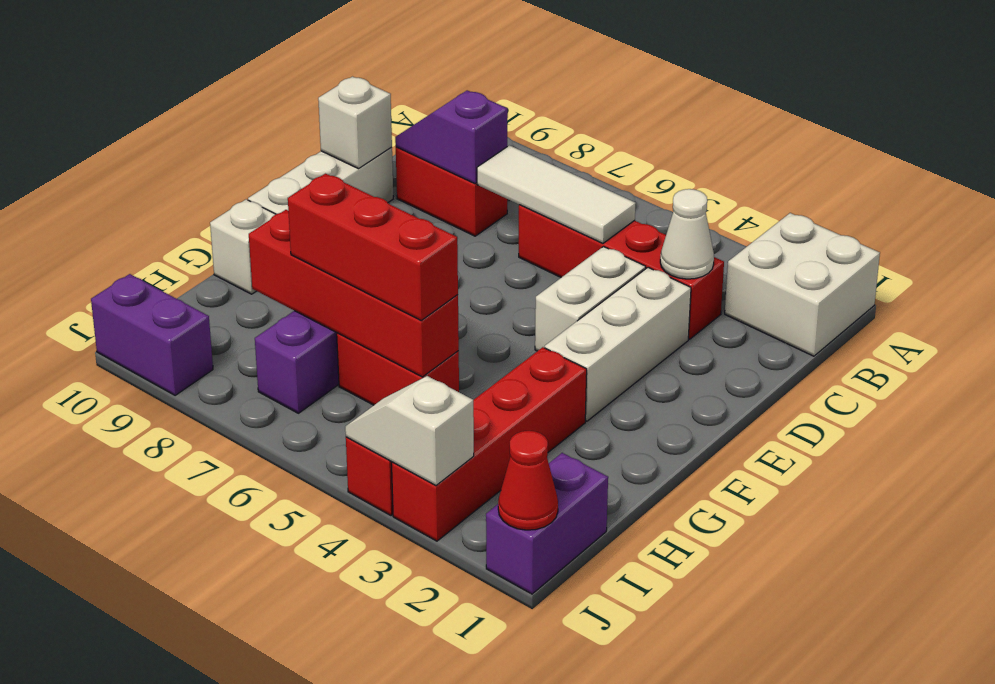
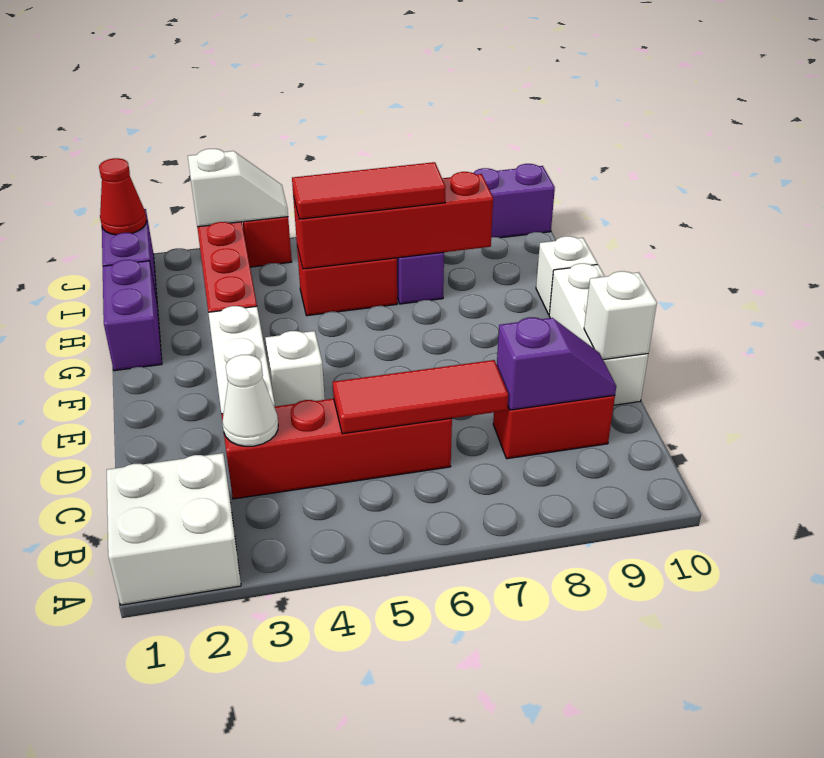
white 1x3 tile [477,145,636,243] -> red 1x3 tile [333,360,508,434]
white 1x2 brick [535,247,646,351] -> white 1x1 brick [265,331,325,406]
none -> purple 1x2 brick [103,260,162,371]
red 1x3 brick [288,174,458,320] -> red 1x3 tile [292,162,446,219]

